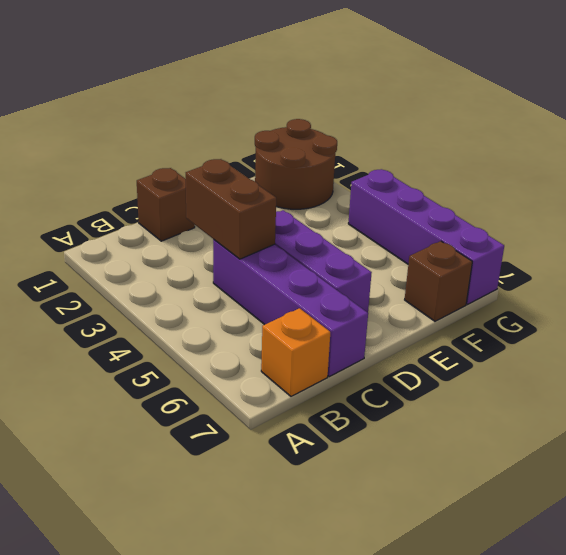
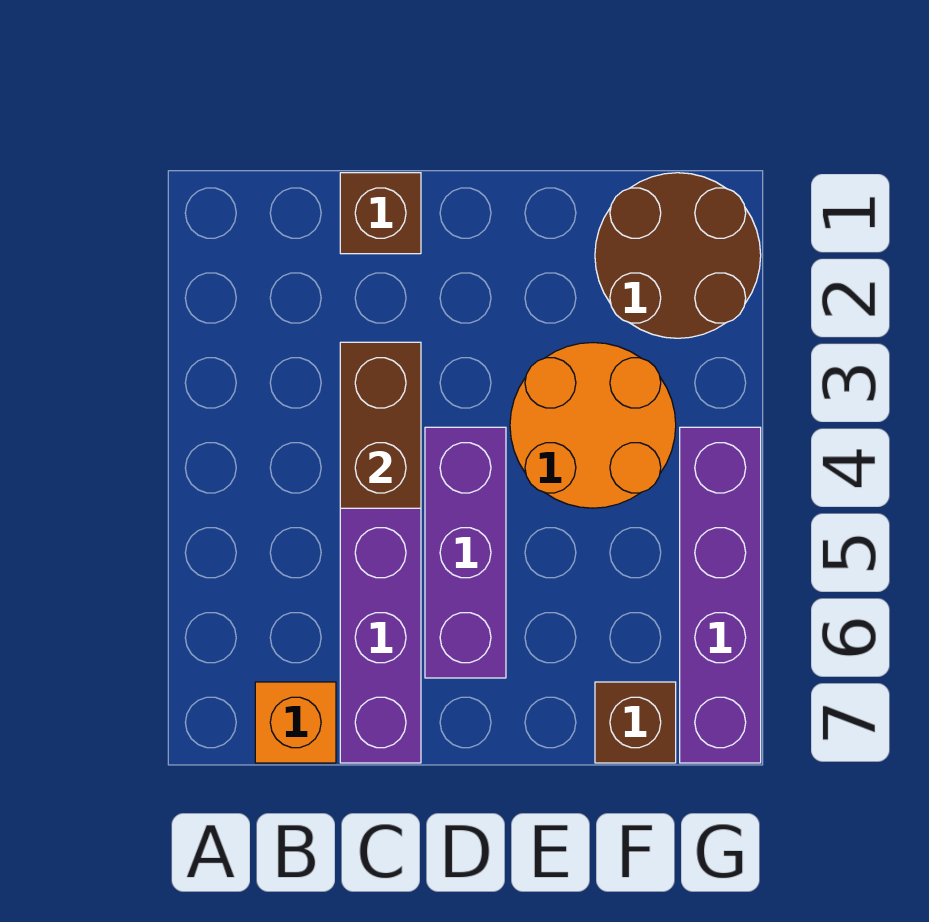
none -> orange 2x2 round brick [510,343,676,508]

